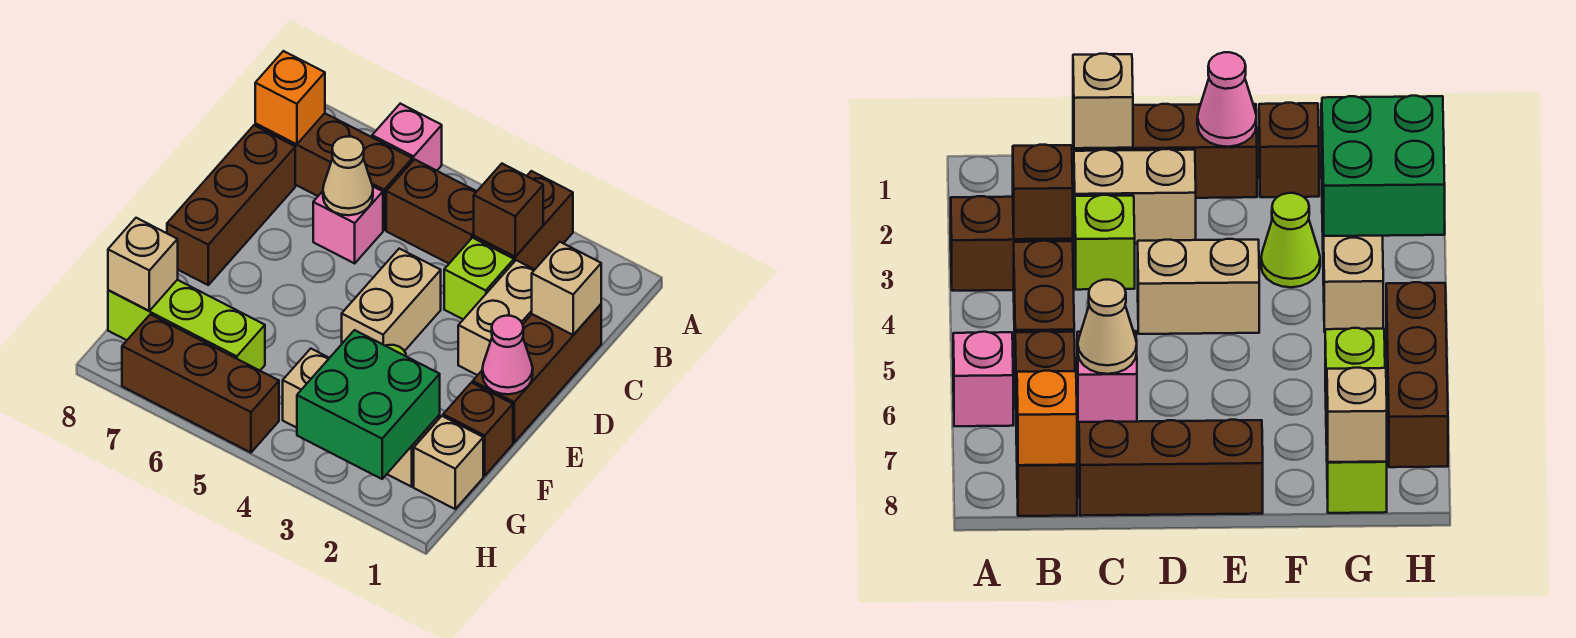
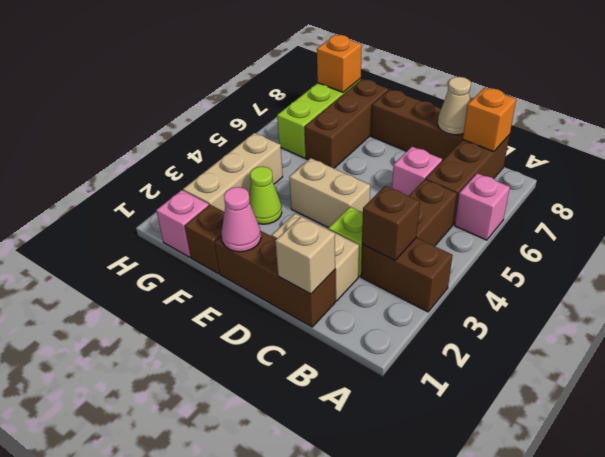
tan 1x1 cone [323,137,373,215] -> tan 1x1 cone moved to [438,77,471,135]
tan 1x1 brick [414,416,483,509] -> pink 1x1 brick [156,190,209,257]
green 2x2 brick [297,330,440,479] -> none
tan 1x1 brick [108,218,178,311] -> orange 1x1 brick [317,35,362,92]
brown 1x3 brick [122,314,279,453] -> brown 1x3 brick moved to [304,79,388,168]

